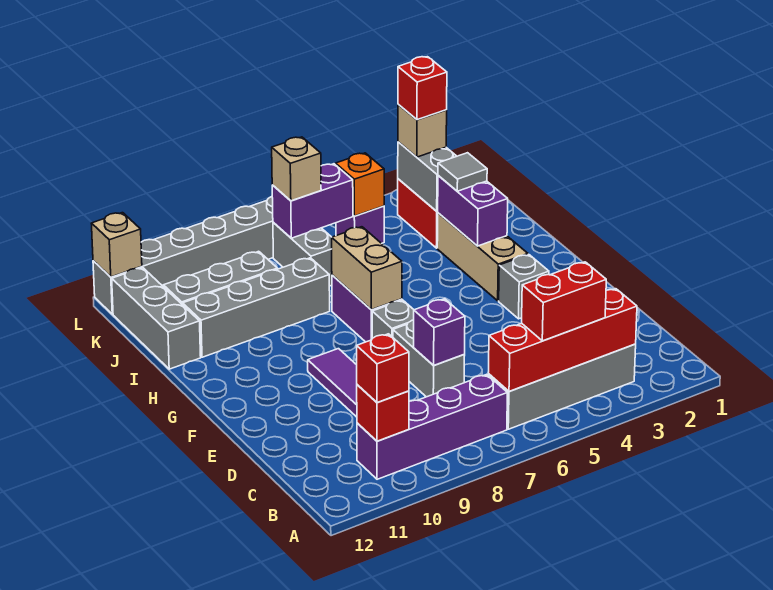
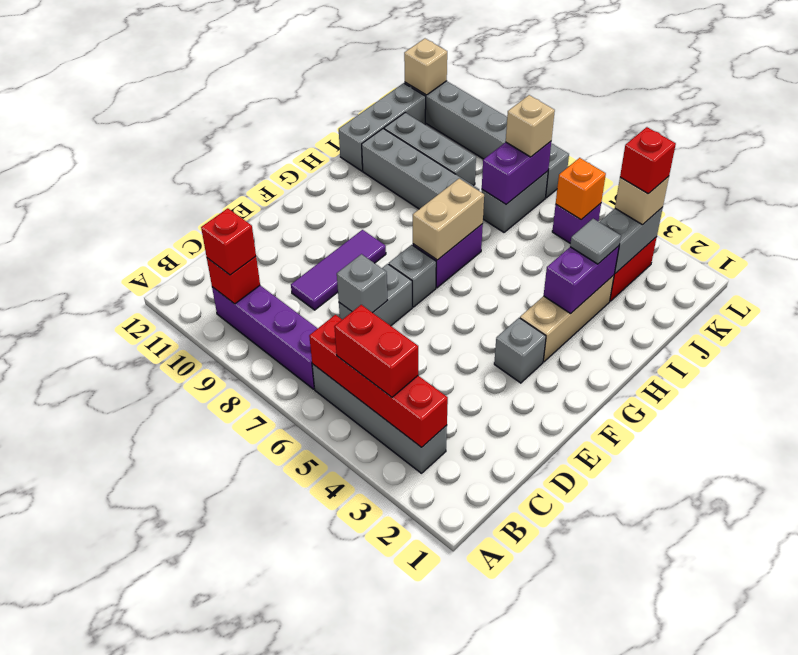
purple 1x1 brick [414,299,465,365] -> grey 1x1 brick [337,254,387,313]
purple 1x2 brick [272,164,353,238] -> purple 1x2 brick turned to [482,142,551,204]

